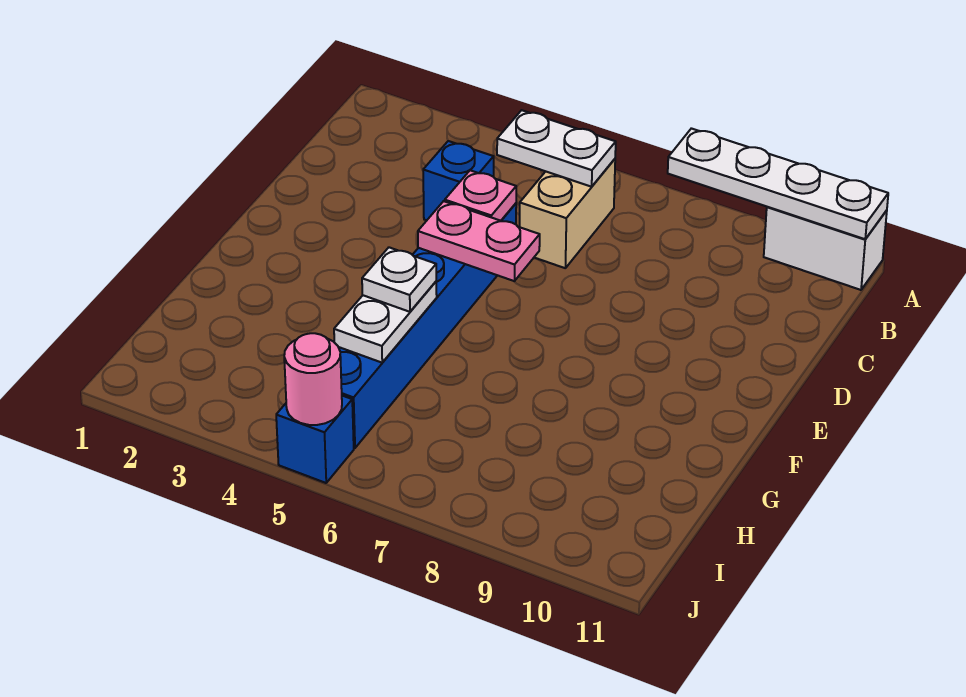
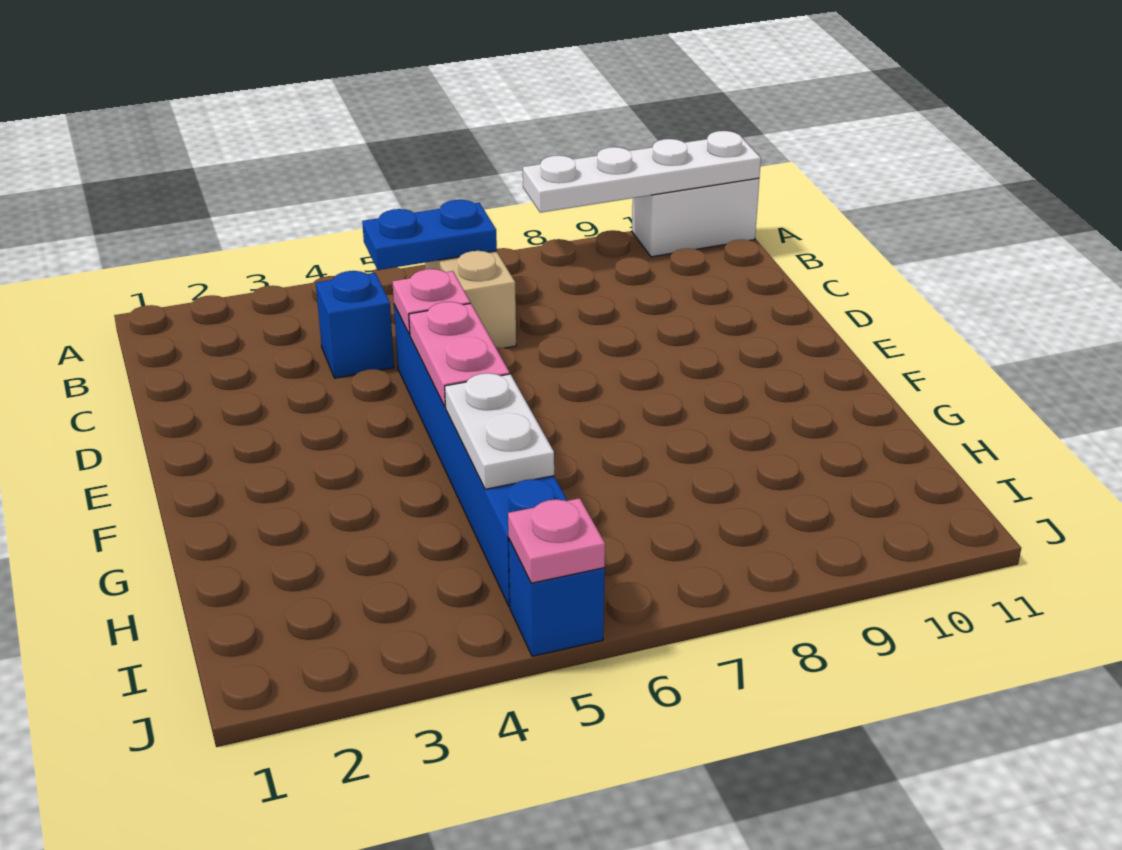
white 1x2 plate [497,110,616,187] -> blue 1x2 plate [362,200,497,270]
pink 1x2 plate [418,201,540,281] -> pink 1x2 plate turned to [409,302,510,407]
white 1x1 plate [362,247,436,312] -> none
pink 1x1 round brick [284,333,342,425] -> pink 1x1 plate [508,498,605,583]

